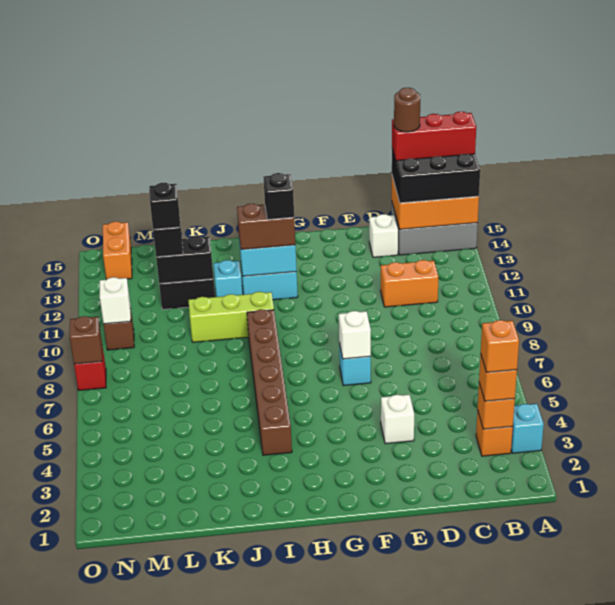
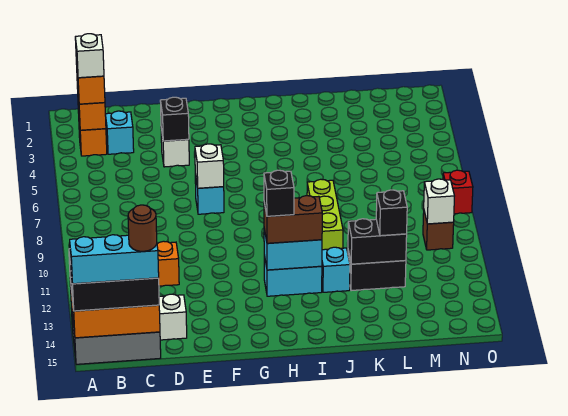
cyan 1x1 brick [511,404,544,453] -> cyan 1x1 brick moved to [105,111,134,154]
red 1x3 brick [392,112,476,161] -> cyan 1x3 brick [70,235,159,284]
orange 1x1 brick [481,320,519,372] -> white 1x1 brick [75,34,104,78]
brown 1x6 brick [247,309,292,455] -> none
lime 1x3 brick [188,292,274,342] -> lime 1x3 brick turned to [307,179,343,250]
black 1x1 brick [149,183,180,229] -> black 1x1 brick moved to [160,97,189,141]
orange 1x2 brick [103,222,132,280] -> none
brown 1x1 brick [70,316,102,364] -> none

